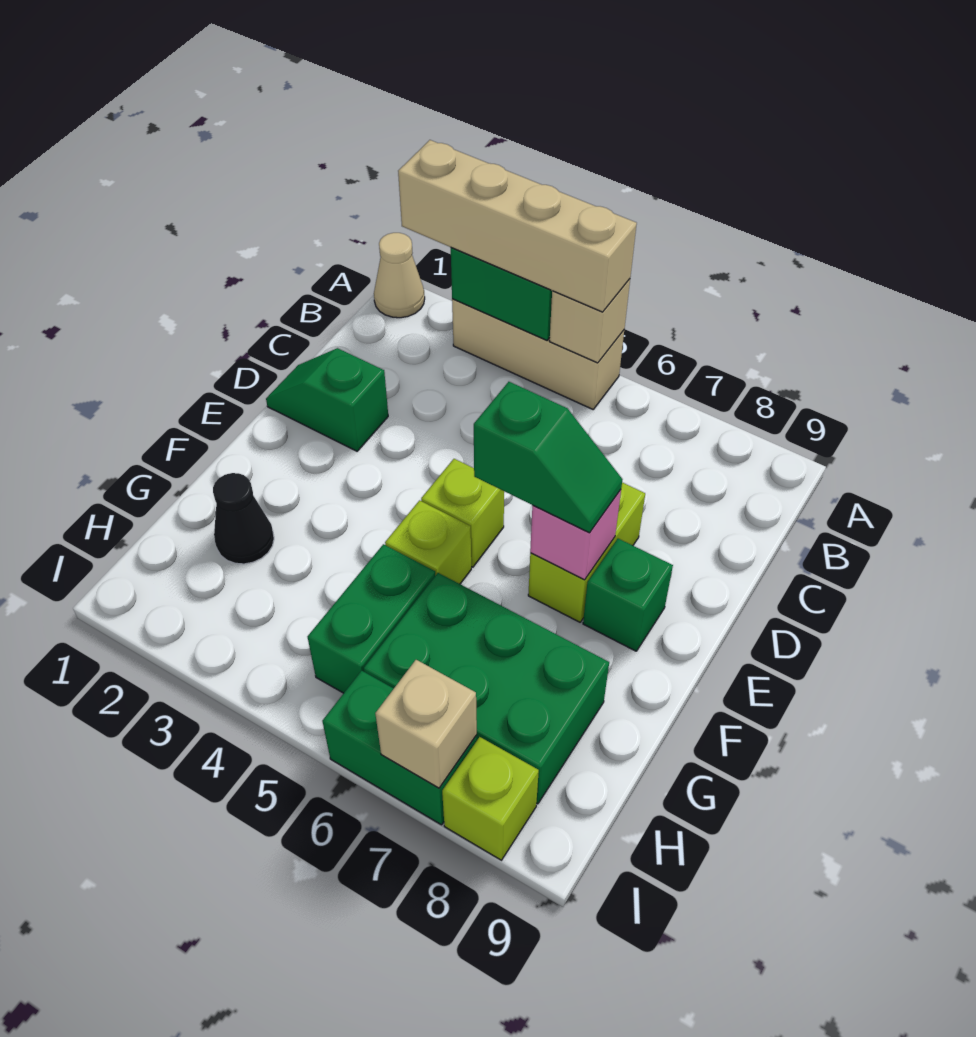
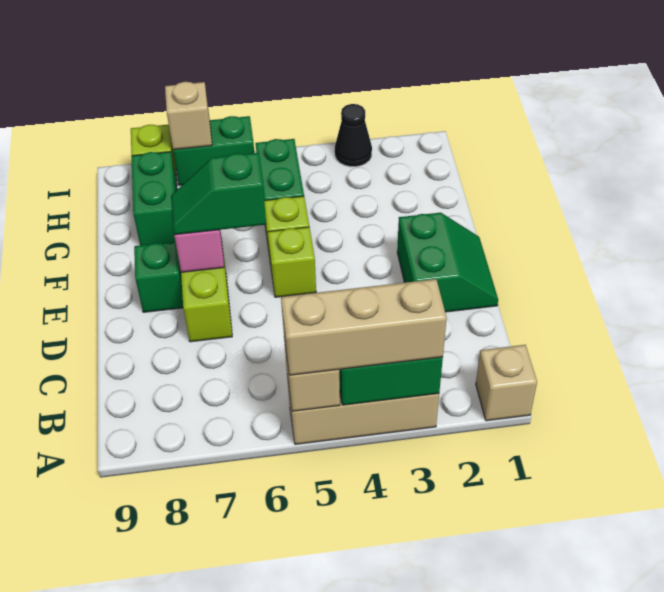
tan 1x1 cone [374,233,425,318] -> tan 1x1 brick [476,345,537,421]
tan 1x4 brick [398,140,637,312] -> tan 1x3 brick [281,279,447,375]
green 1x2 slope [266,348,388,451] -> green 2x2 slope [397,213,498,312]
black 1x1 cone [213,473,274,564] -> black 1x1 cone moved to [335,104,372,167]
green 2x3 brick [364,573,609,804] -> green 1x2 brick [132,152,177,246]

